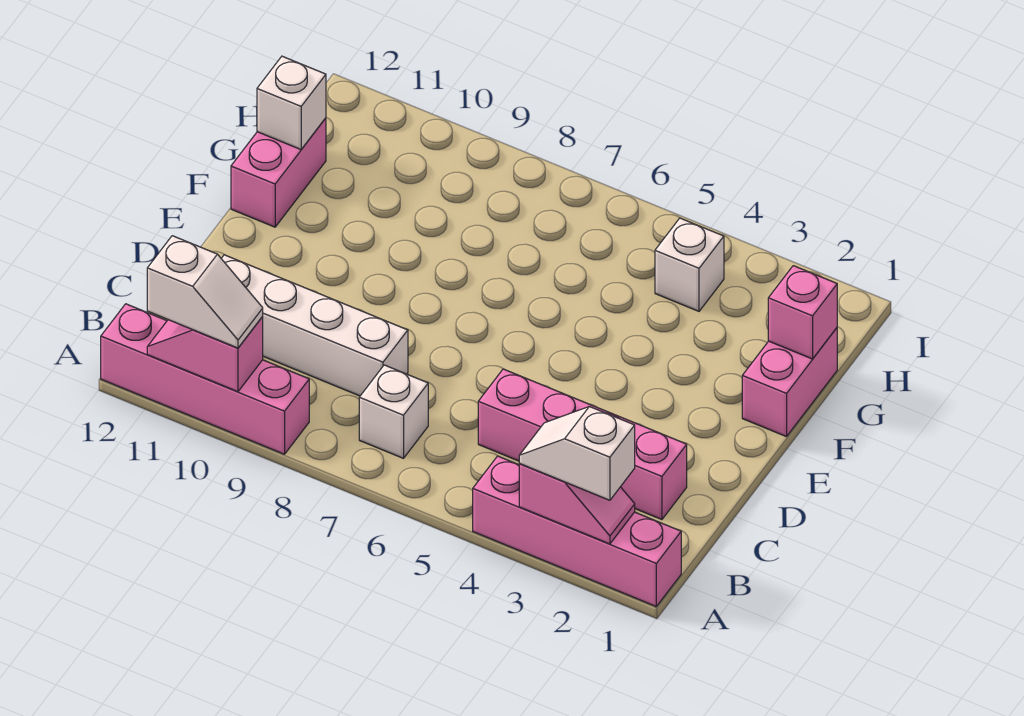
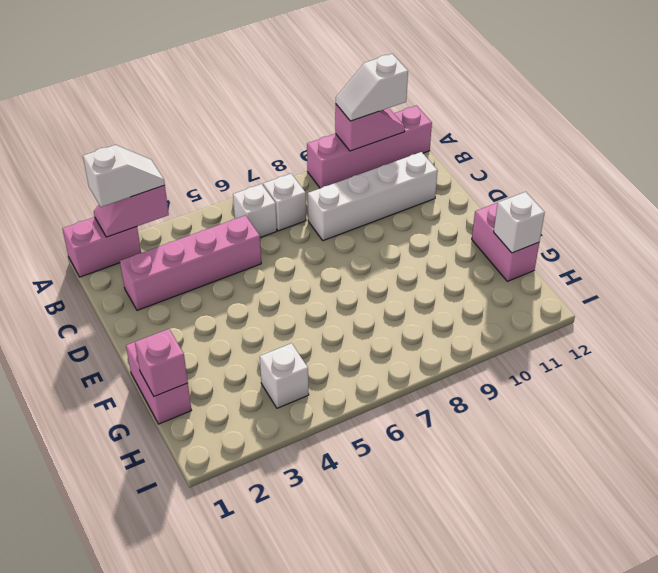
pink 1x4 brick [473,456,681,606] -> pink 1x2 brick [62,217,141,277]
none -> white 1x1 brick [233,184,277,238]

